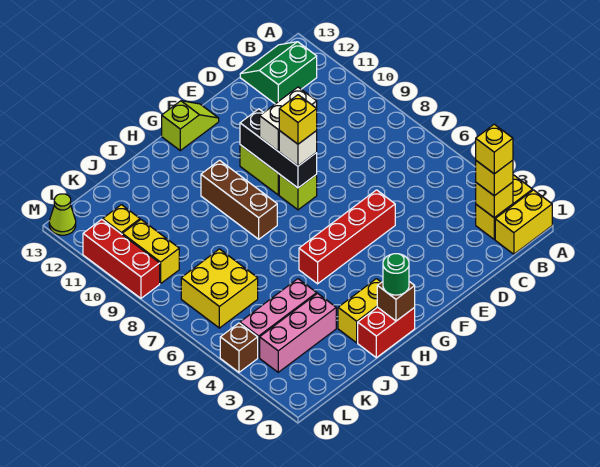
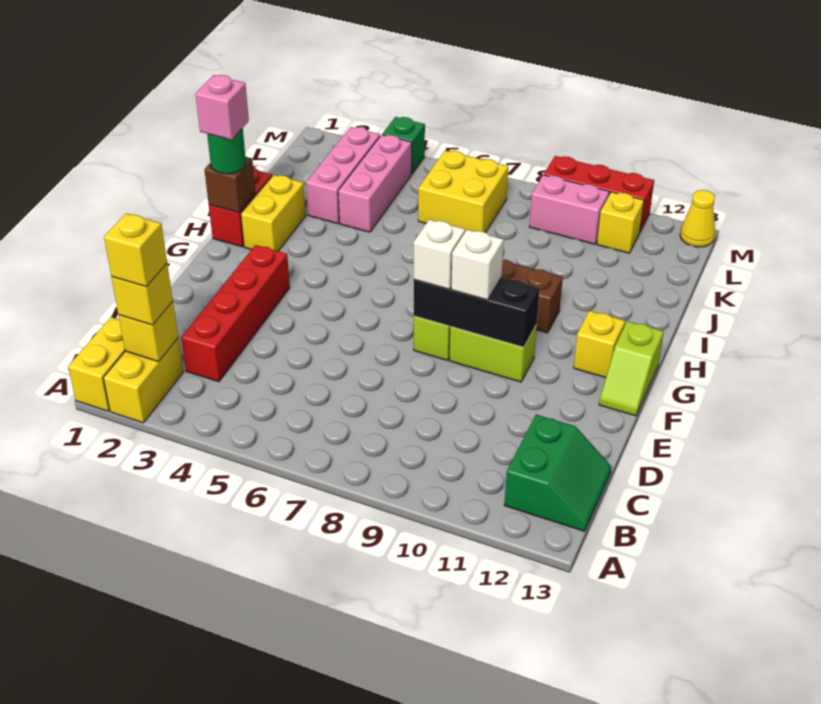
red 1x4 brick [299,190,395,284] -> red 1x4 brick moved to [181,245,290,382]
white 1x2 brick [260,87,317,151] -> white 1x1 brick [451,230,504,300]
yellow 1x1 brick [279,95,317,144] -> yellow 1x1 brick moved to [574,311,625,378]
none -> pink 1x1 brick [196,75,249,140]
yellow 1x2 brick [122,220,179,284] -> pink 1x2 brick [529,175,609,244]
brown 1x1 brick [220,323,258,372] -> green 1x1 brick [382,117,425,174]
lime 1x1 cone [49,194,76,235] -> yellow 1x1 cone [680,190,715,247]

